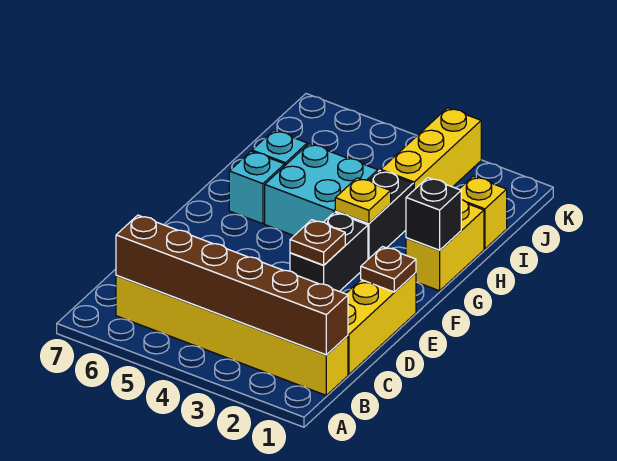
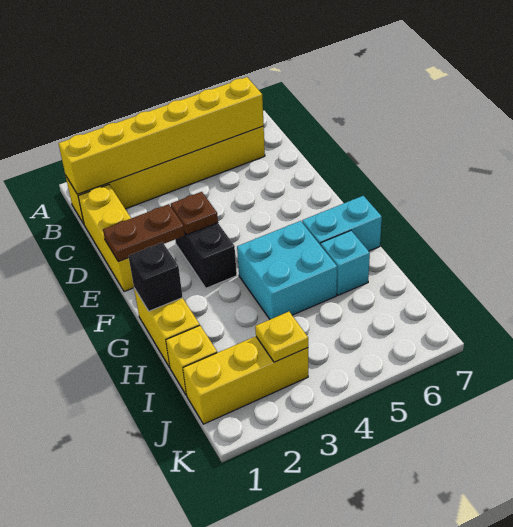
brown 1x6 brick [116,215,348,355] -> yellow 1x6 brick [58,77,264,194]
brown 1x1 plate [361,247,416,292] -> brown 1x2 plate [103,204,185,262]
black 1x2 brick [335,170,413,259] -> none
yellow 1x1 plate [335,178,391,223] -> yellow 1x1 plate moved to [255,312,308,362]
cyan 1x1 brick [229,151,285,224] -> cyan 1x2 brick [302,196,382,251]
yellow 1x3 brick [381,108,481,191] -> yellow 1x3 brick turned to [183,336,308,424]

